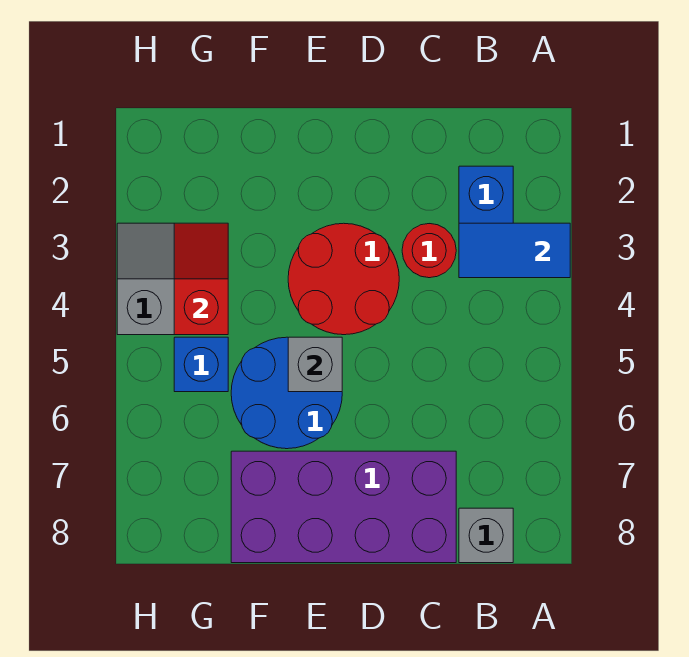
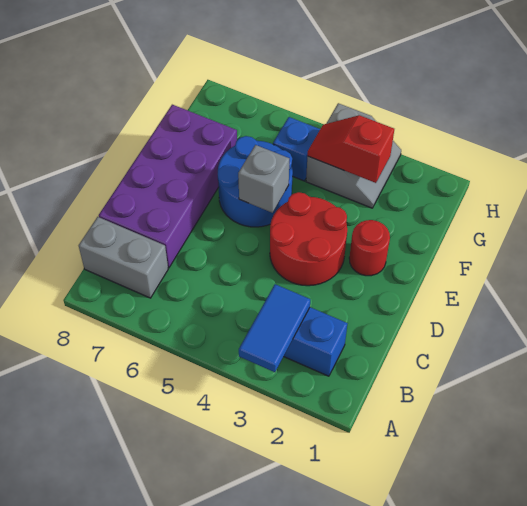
grey 1x1 brick [459,508,513,563] -> grey 1x2 brick [79,217,168,298]
red 1x1 round brick [402,224,456,278] -> red 1x1 round brick moved to [349,220,390,276]
red 1x2 slope [174,223,228,335] -> red 1x2 slope turned to [308,115,394,183]

